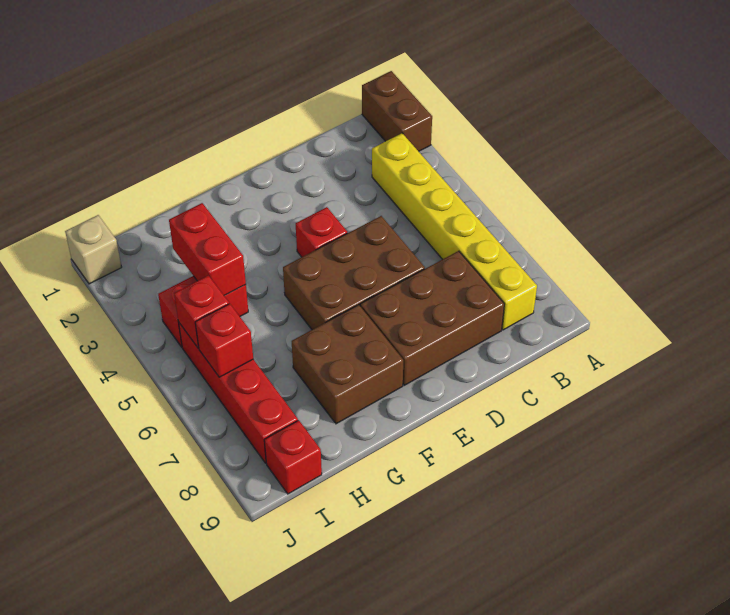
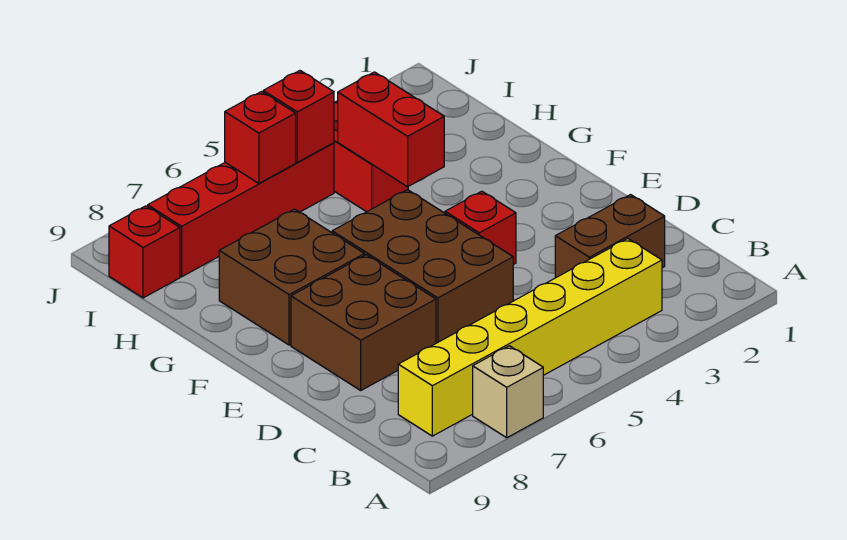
brown 1x2 brick [362,71,432,151] -> brown 1x2 brick moved to [555,195,665,278]
brown 2x3 brick [360,251,504,385] -> brown 2x2 brick [291,255,436,390]
red 1x2 brick [169,203,246,296] -> red 1x2 brick turned to [338,72,444,187]
tan 1x1 brick [65,215,122,284] -> tan 1x1 brick moved to [473,346,543,438]

